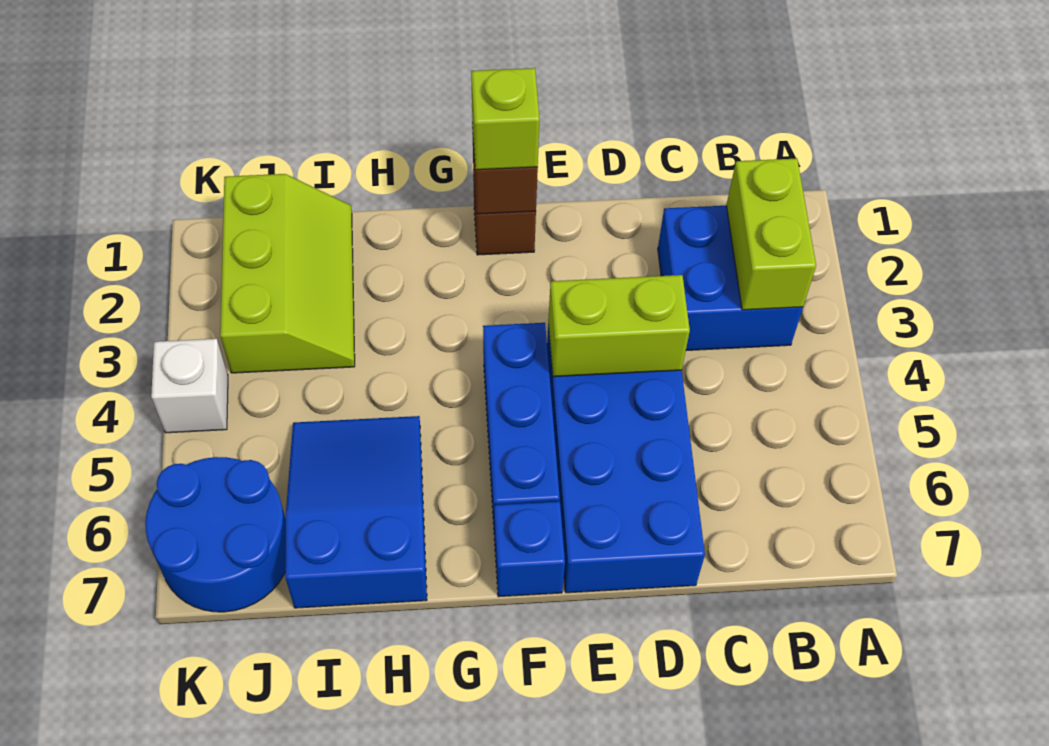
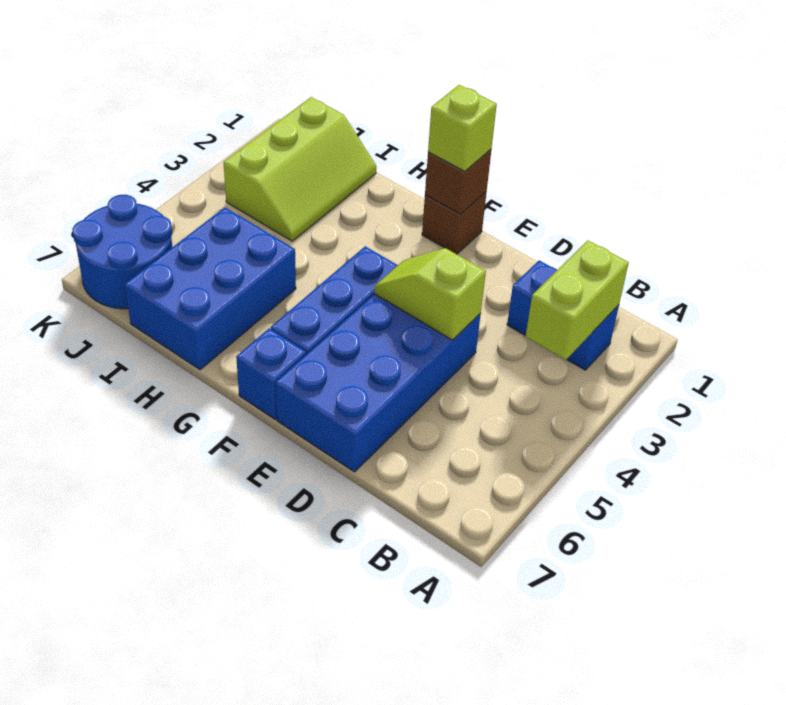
blue 2x2 brick [658,206,803,350] -> blue 1x2 brick [507,260,619,370]
lime 1x2 brick [548,275,690,377] -> lime 1x2 slope [374,248,486,340]
blue 2x3 slope [285,416,427,608] -> blue 2x3 brick [125,207,296,370]
white 1x1 brick [151,338,228,433] -> none

